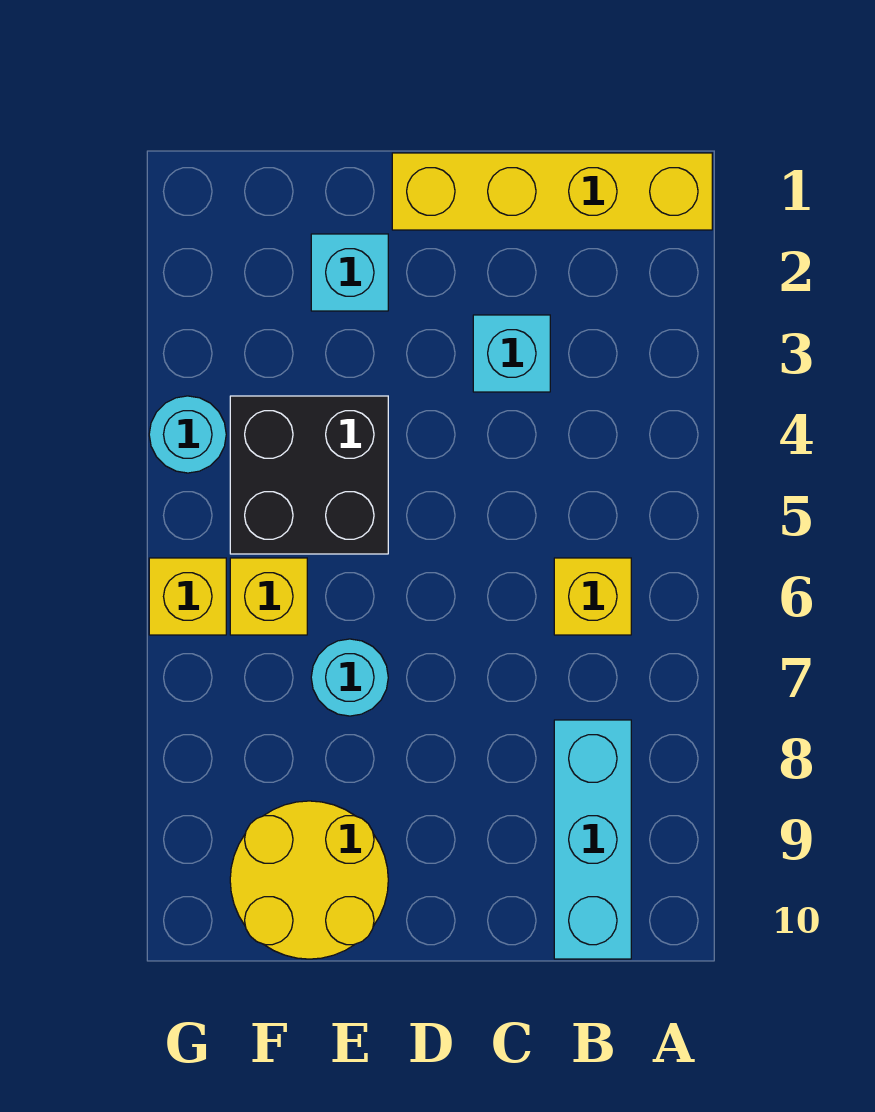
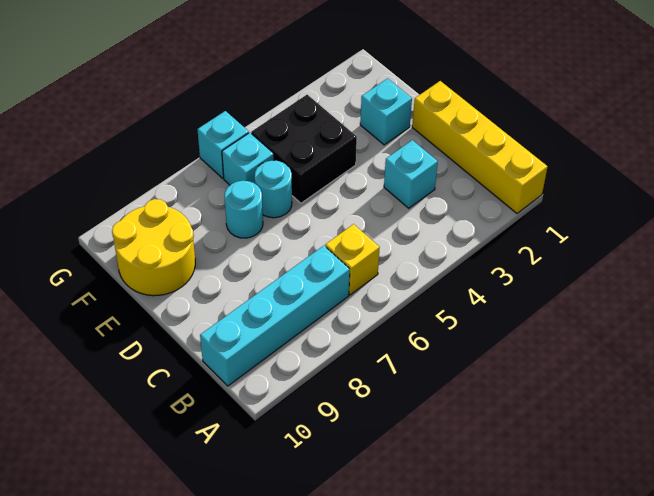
cyan 1x3 brick [554,720,631,959] -> cyan 1x4 brick [200,246,350,386]
yellow 1x1 brick [230,558,307,635] -> cyan 1x1 brick [222,133,274,185]
cyan 1x1 round brick [149,396,226,473] -> cyan 1x1 round brick moved to [255,161,292,218]
yellow 1x1 brick [149,558,226,635] -> cyan 1x1 brick [197,111,249,178]

